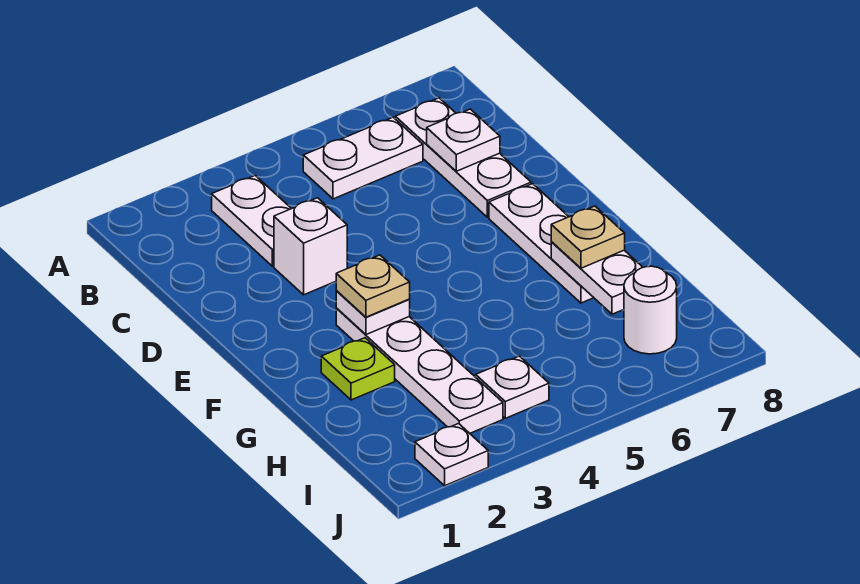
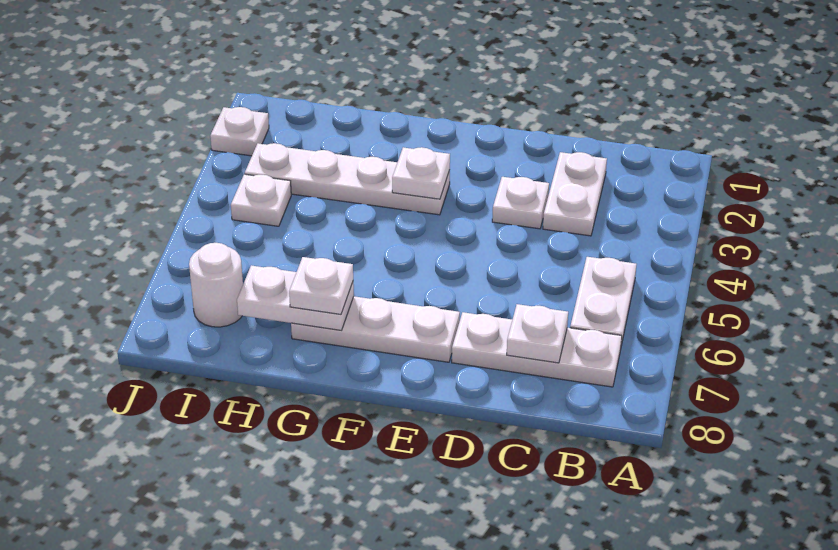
white 1x2 plate [212,176,291,266] -> white 1x2 plate turned to [543,152,607,236]
white 1x1 brick [274,198,347,295] -> white 1x1 plate [492,177,549,229]
tan 1x1 plate [336,255,410,317] -> none
lime 1x1 plate [321,338,395,400] -> none
tan 1x1 plate [551,206,625,268] -> white 1x1 plate [289,257,353,314]

